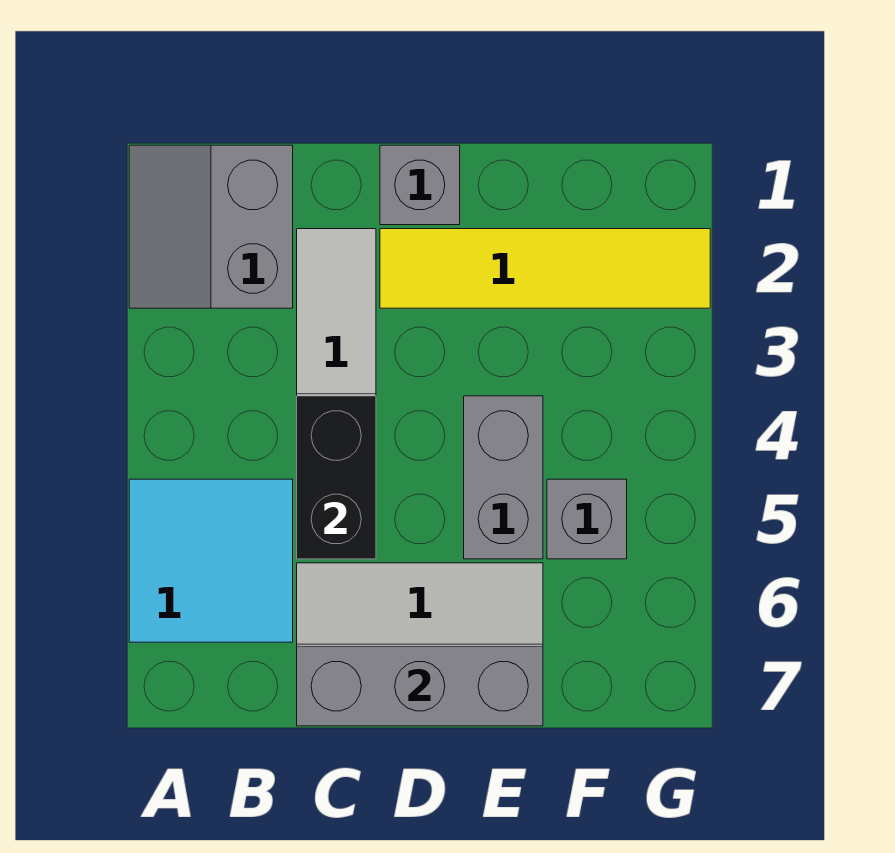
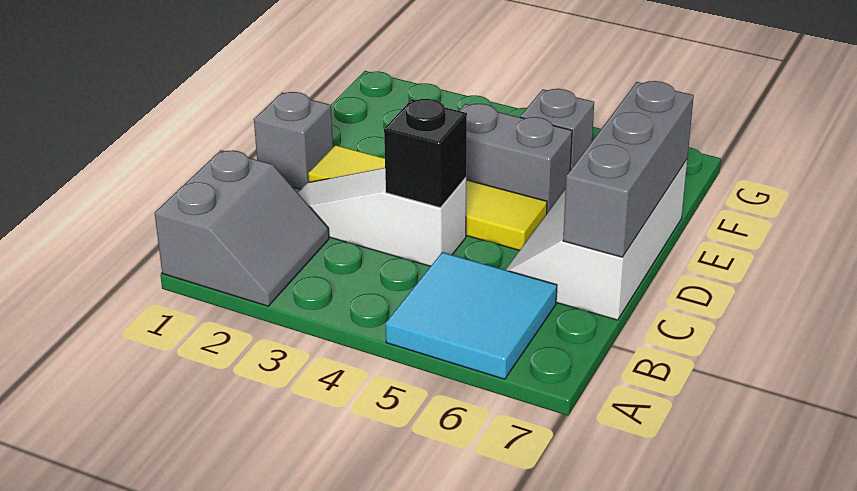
grey 2x2 slope [129,145,293,308] -> grey 2x2 slope turned to [155,150,329,306]
black 1x2 brick [297,396,376,559] -> black 1x1 brick [384,99,467,208]
yellow 1x4 tile [380,229,710,308] -> yellow 1x4 tile turned to [308,145,547,250]

